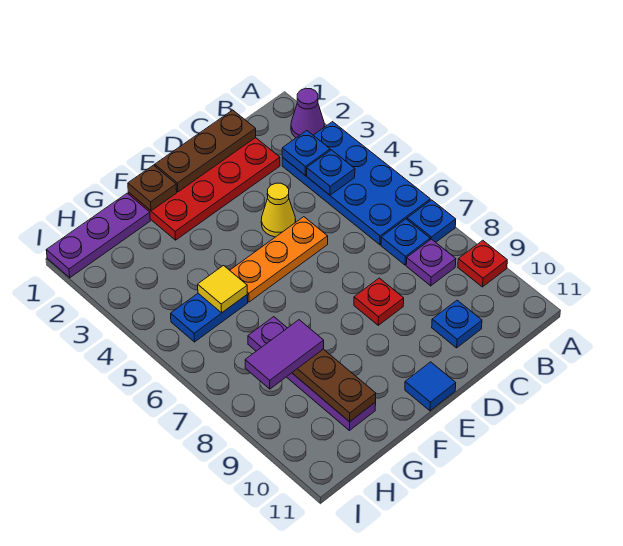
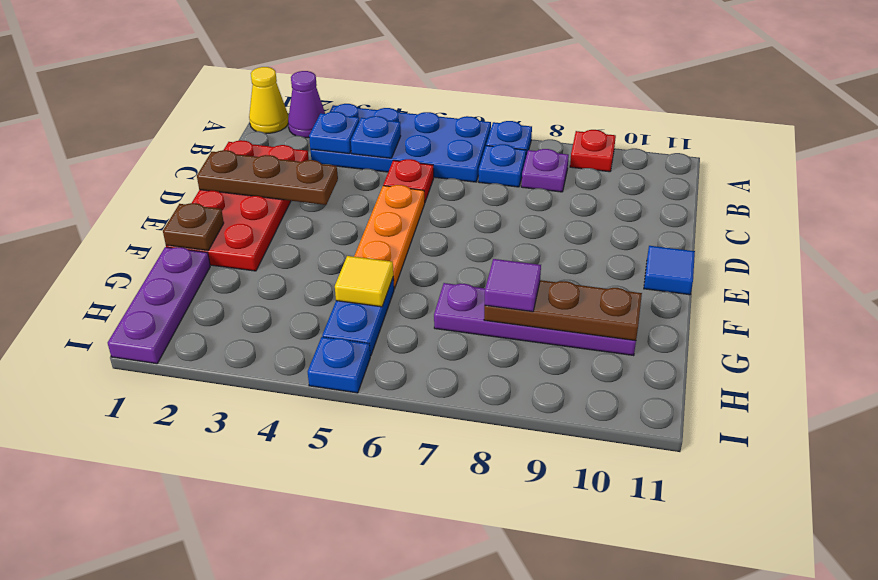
brown 1x3 plate [155,110,256,192] -> brown 1x3 plate turned to [197,150,338,205]
blue 1x1 plate [432,300,482,348] -> blue 1x1 plate moved to [308,337,370,393]
yellow 1x1 cone [261,183,296,237] -> yellow 1x1 cone moved to [249,67,288,133]
red 1x1 plate [354,278,404,325] -> red 1x1 plate moved to [383,159,434,202]
purple 1x2 tile [245,320,324,389] -> purple 1x1 tile [485,259,541,312]

